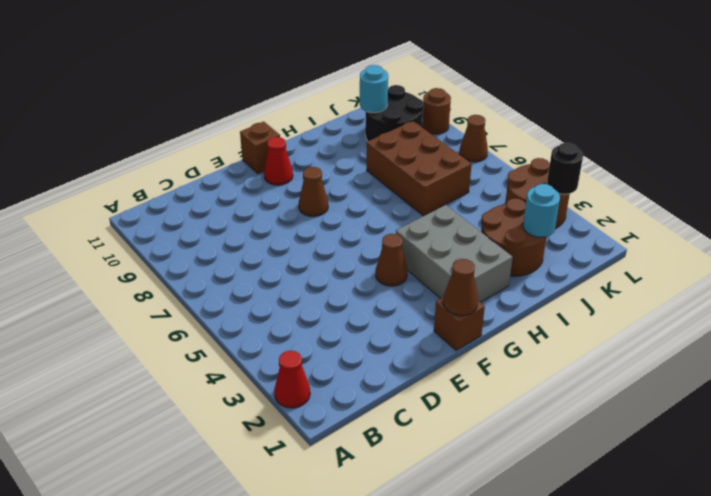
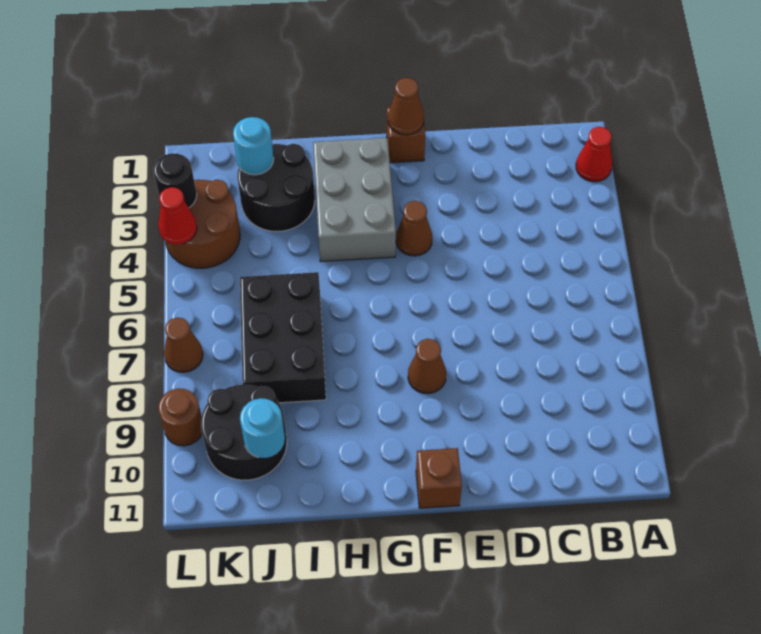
red 1x1 cone [264,137,293,185] -> red 1x1 cone moved to [158,187,197,244]
brown 2x2 round brick [481,198,547,276] -> black 2x2 round brick [237,144,315,231]
brown 2x3 brick [367,121,472,216] -> black 2x3 brick [240,272,326,403]

